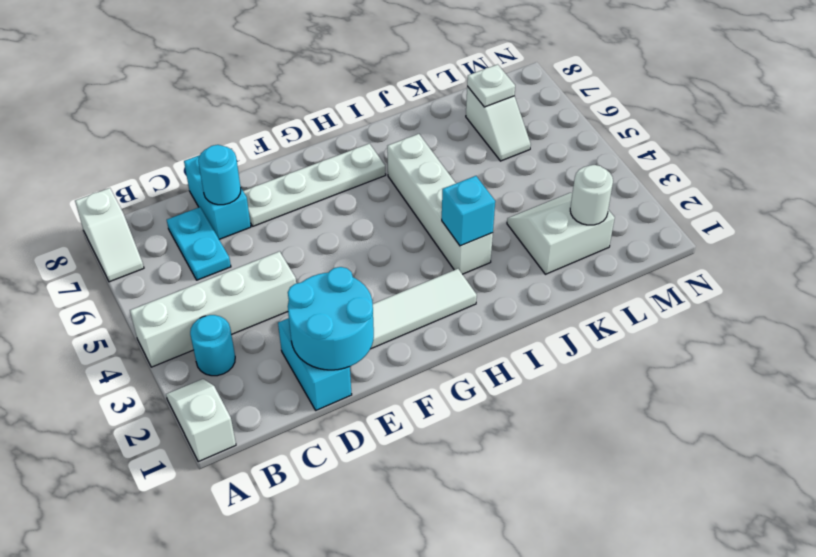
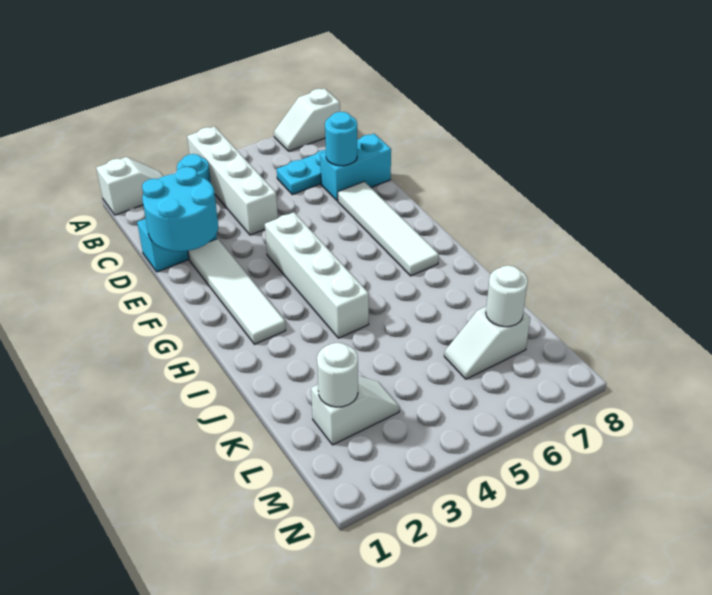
white 1x4 plate [243,144,386,226] -> white 1x4 tile [338,182,439,276]
white 1x4 brick [387,134,493,274] -> white 1x4 brick turned to [265,212,369,338]
cyan 1x1 brick [442,176,495,246] -> none
white 2x2 slope [507,193,615,274] -> white 1x2 slope [311,376,400,445]
white 1x1 plate [467,64,515,107] -> white 1x1 round brick [486,265,528,327]

